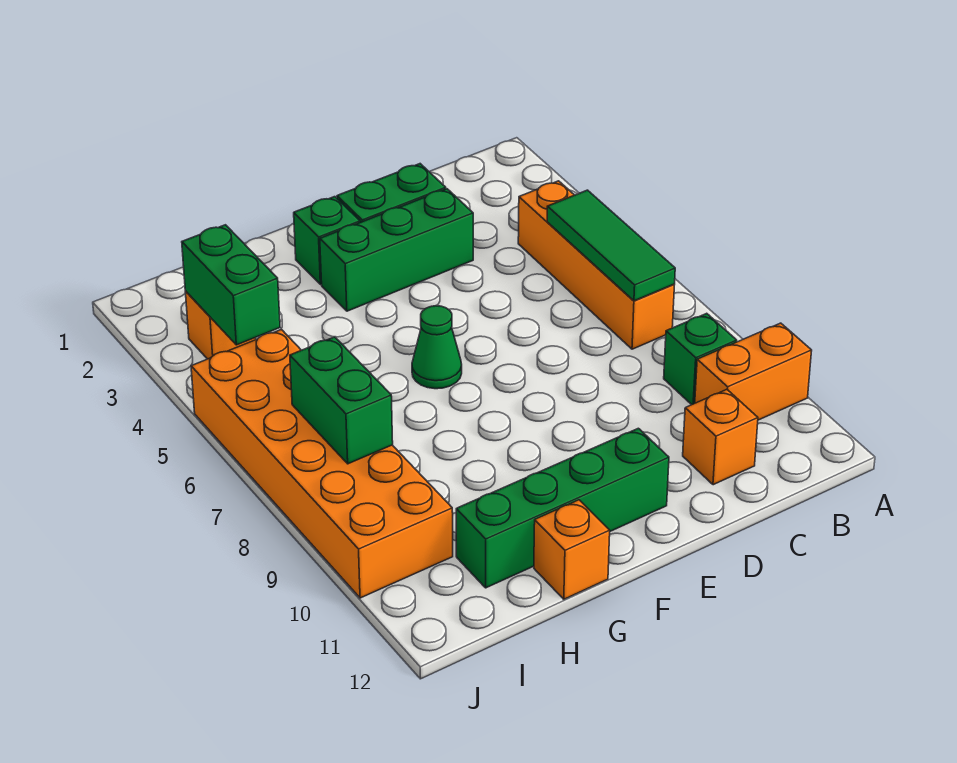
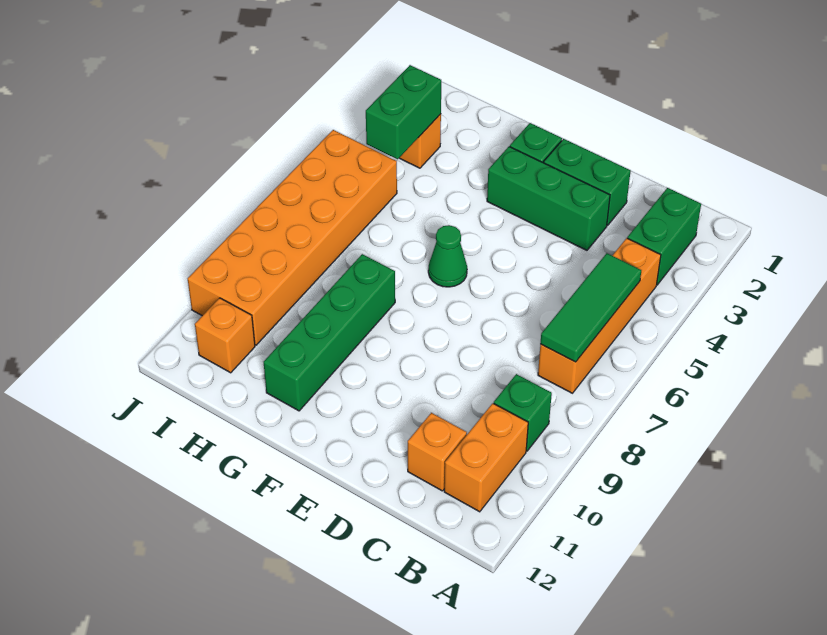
orange 1x2 brick [695,323,812,420] -> orange 1x2 brick turned to [444,403,528,512]
green 1x4 brick [456,428,669,588] -> green 1x4 brick turned to [264,254,395,411]
orange 1x1 brick [534,500,610,599] -> orange 1x1 brick moved to [195,298,255,373]
green 1x2 brick [290,337,393,464] -> green 1x2 brick moved to [627,188,701,285]

